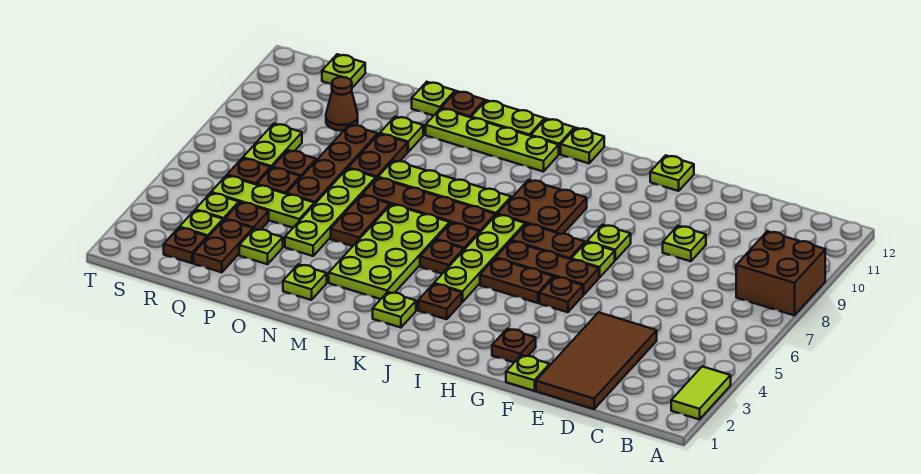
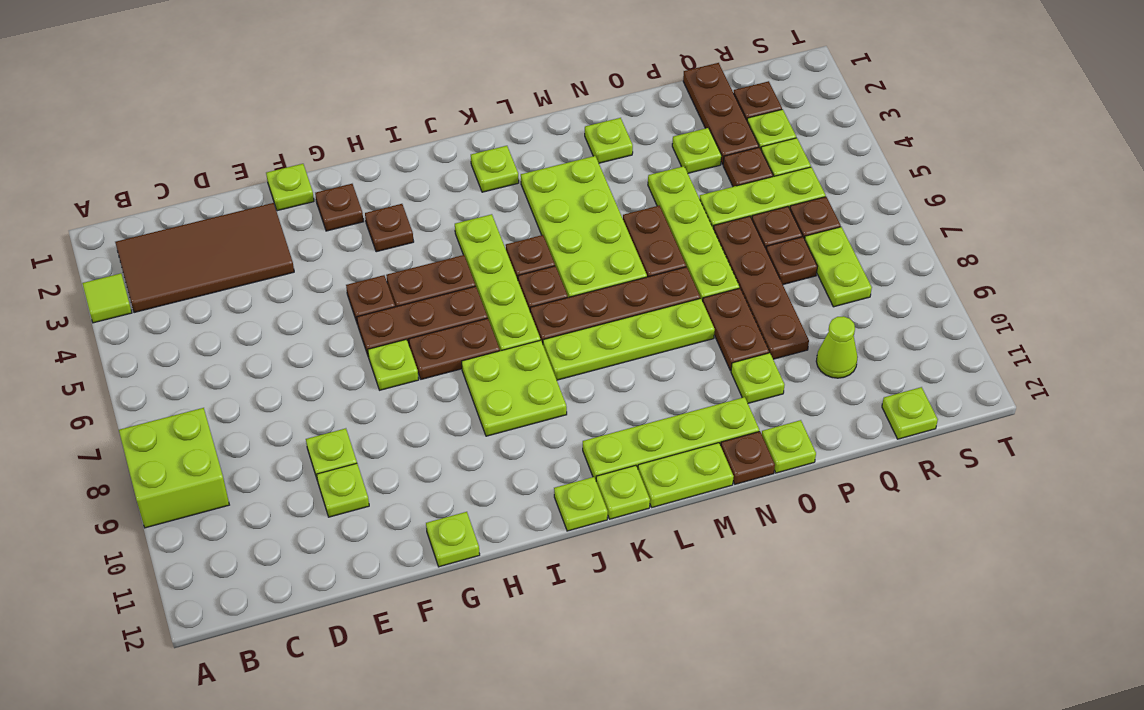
lime 1x2 tile [671,366,731,419] -> lime 1x1 tile [82,273,132,323]
brown 2x2 brick [736,231,825,315] -> lime 2x2 brick [119,408,229,528]
brown 2x4 tile [536,312,657,409] -> brown 2x4 tile turned to [115,203,294,313]
lime 1x1 plate [587,225,631,260] -> lime 1x1 plate moved to [317,463,369,517]
brown 2x2 plate [497,180,587,234] -> lime 2x2 plate [462,340,567,436]
brown 1x1 plate [418,284,462,319] -> brown 1x1 plate moved to [365,204,414,252]
brown 1x2 plate [194,219,253,272] -> brown 1x3 plate [683,63,759,164]
brown 1x1 cone [326,77,358,131] -> lime 1x1 cone [816,316,858,378]

